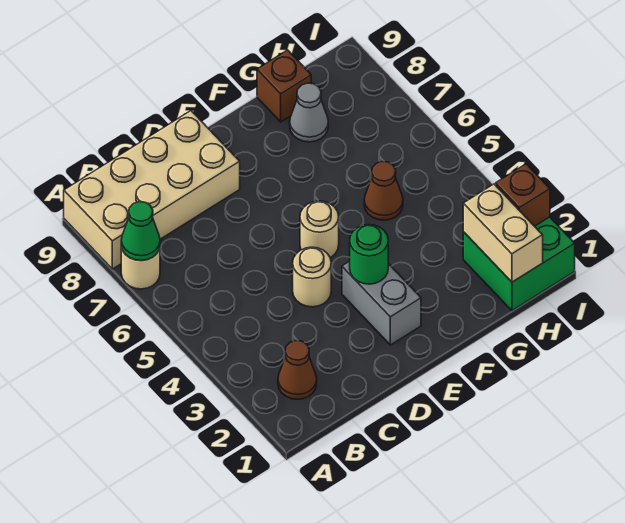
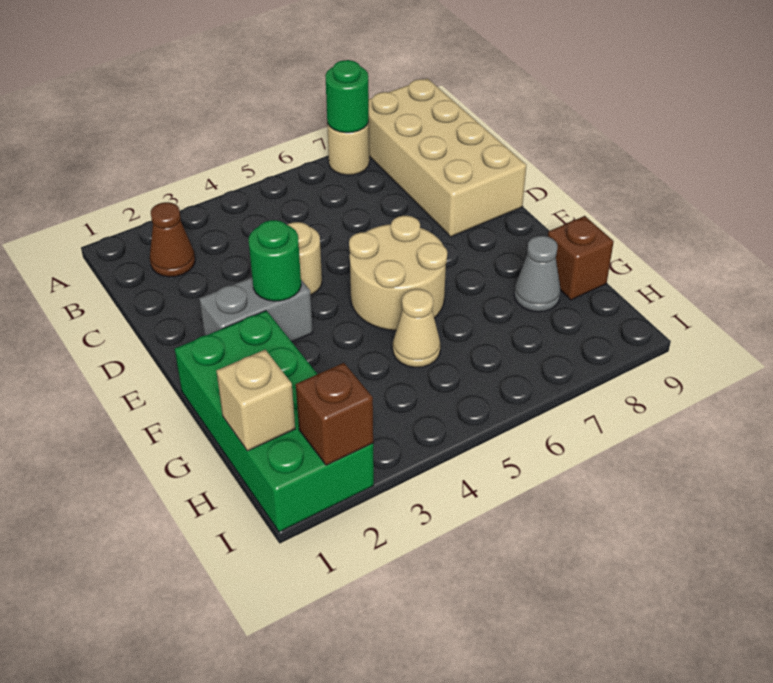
green 1x1 cone [121,202,160,260] -> green 1x1 round brick [325,60,369,133]
tan 1x1 round brick [300,201,339,258] -> tan 2x2 round brick [349,216,447,331]
brown 1x1 cone [364,161,403,220] -> tan 1x1 cone [393,289,440,367]
green 2x2 brick [463,217,575,310] -> green 2x4 brick [175,311,374,532]
tan 1x2 brick [463,184,543,282] -> tan 1x1 brick [216,350,295,451]

